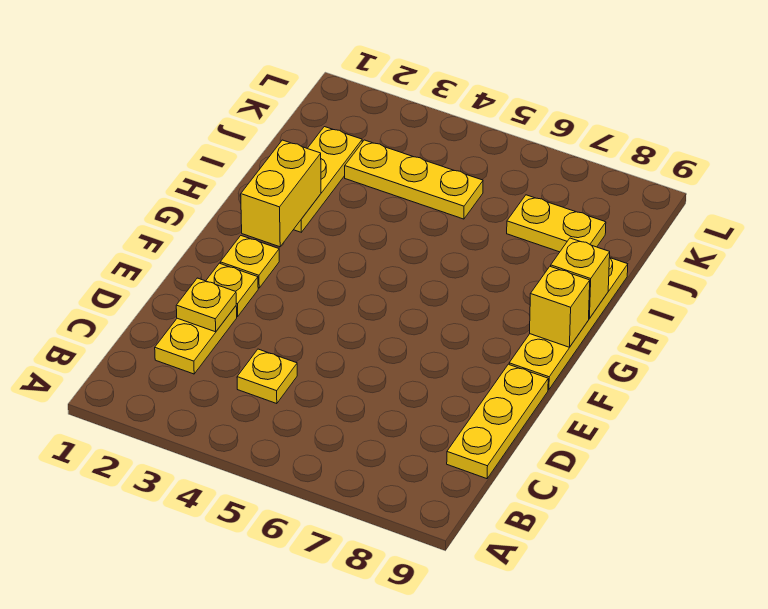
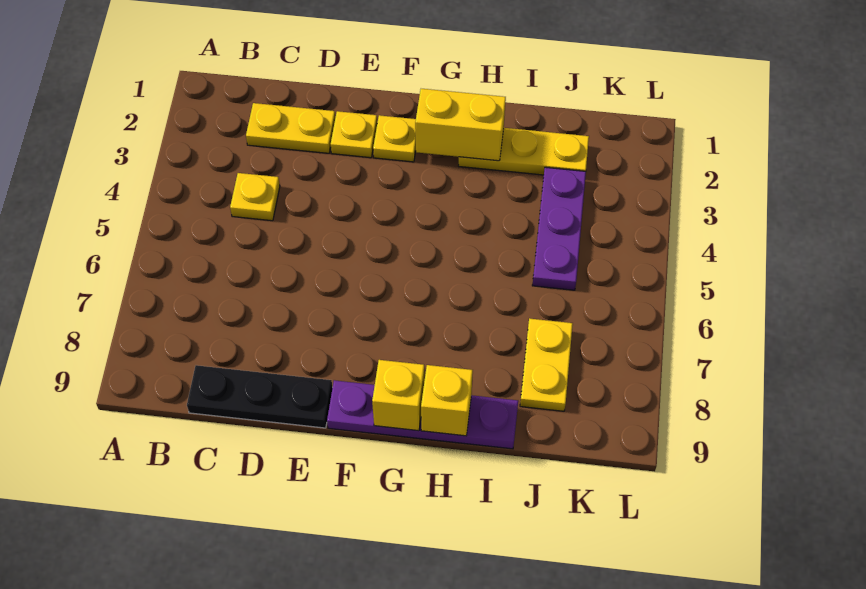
yellow 1x3 plate [447,364,548,479] -> black 1x3 plate [187,365,333,428]
yellow 1x1 plate [176,278,236,332] -> none
yellow 1x4 plate [509,258,628,390] -> purple 1x4 plate [327,380,518,449]
yellow 1x3 plate [345,140,483,219] -> purple 1x3 plate [532,167,586,290]

